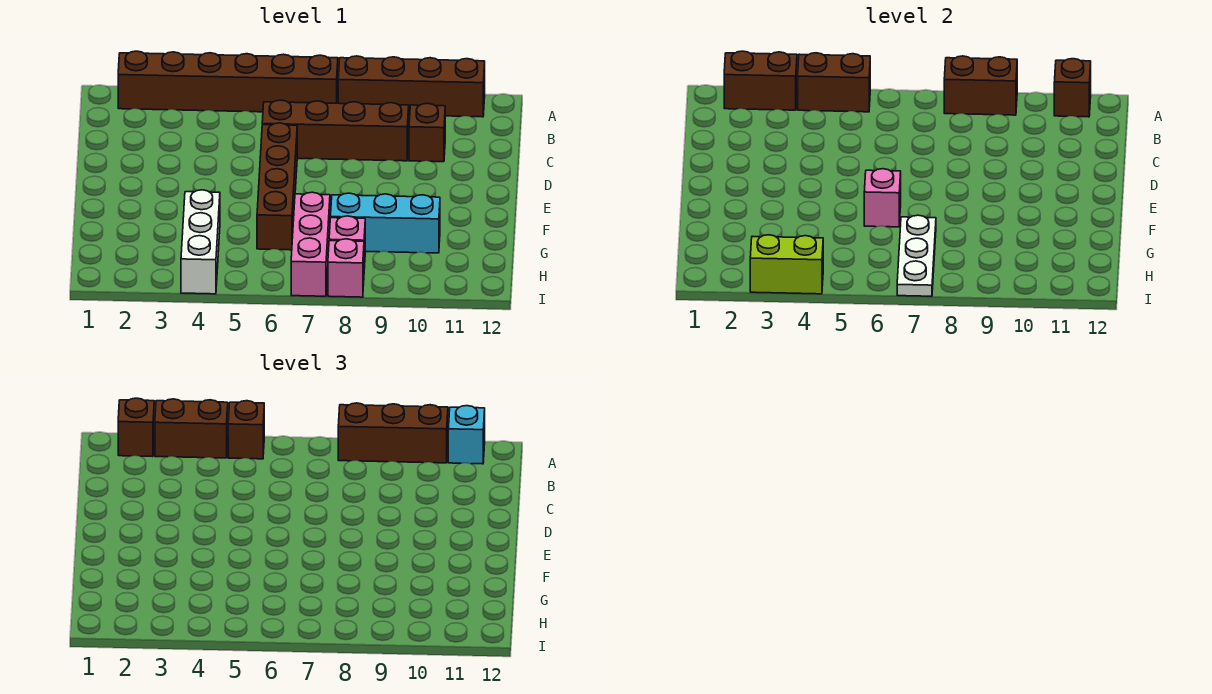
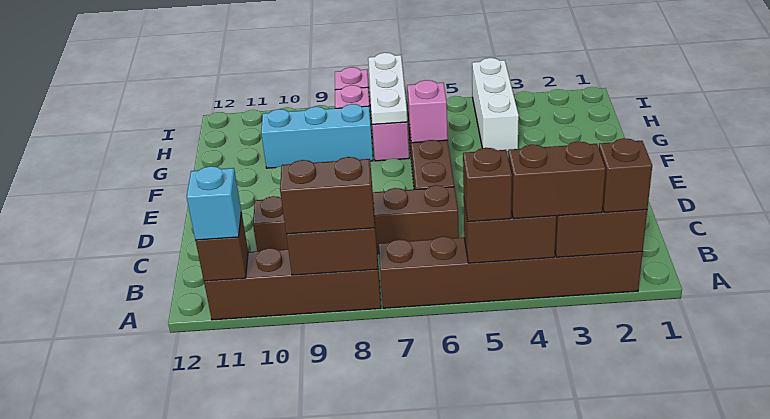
brown 1x3 brick [338,403,448,463] -> brown 1x2 brick [280,157,375,234]
lime 1x2 brick [750,235,823,294] -> none

